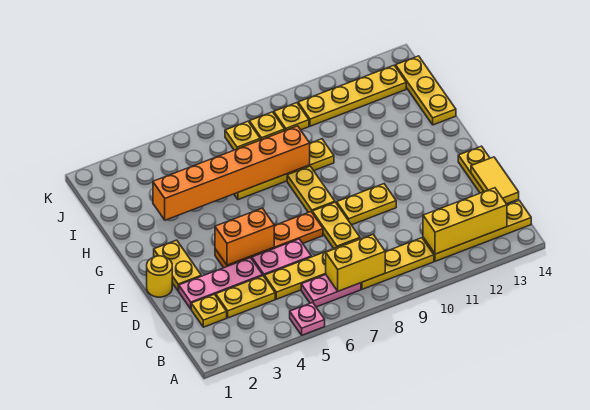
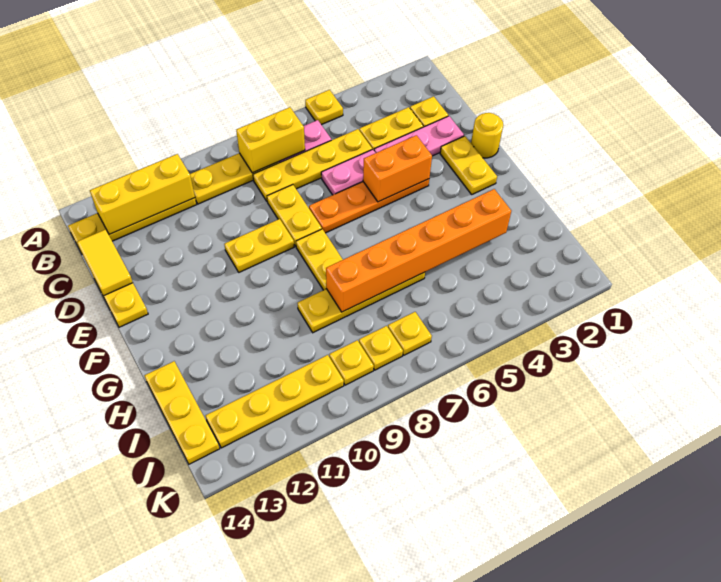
pink 1x1 plate [290,302,325,335] -> yellow 1x1 plate [305,90,343,125]

